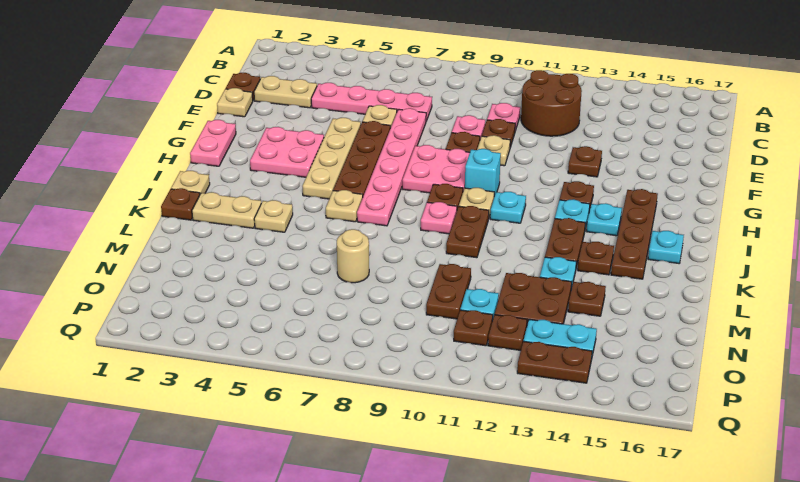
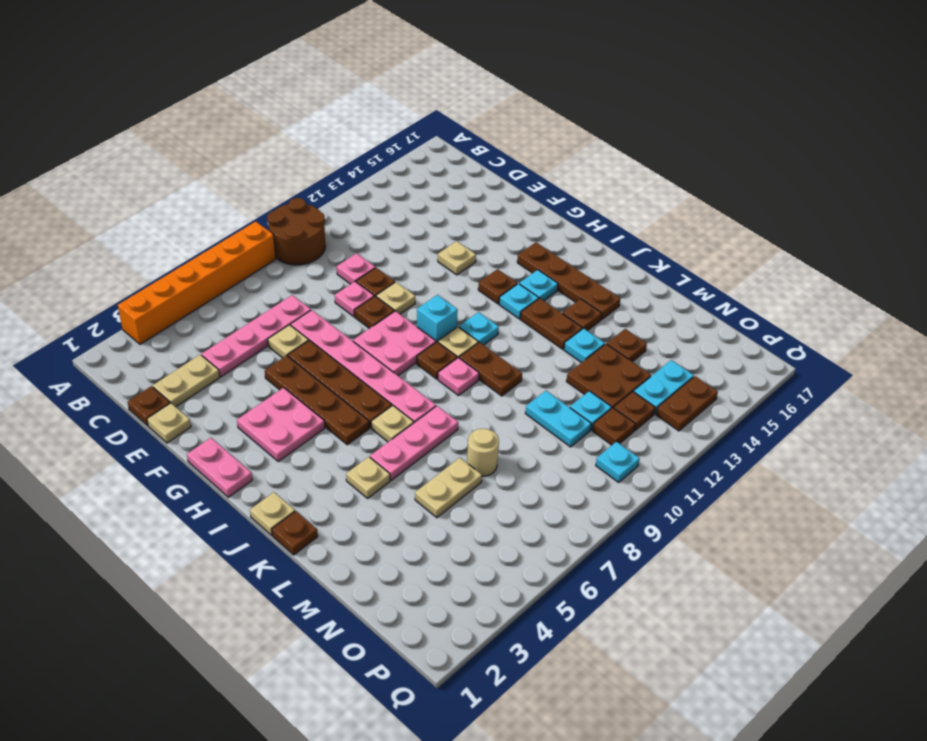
none -> orange 1x6 brick [118,222,276,344]
brown 2x2 round brick [521,70,582,136] -> brown 2x2 round brick moved to [267,198,325,265]
tan 1x4 plate [302,118,361,199] -> brown 1x4 plate [265,356,369,445]
brown 1x1 plate [568,146,602,177] -> tan 1x1 plate [438,241,476,275]
cyan 1x1 plate [648,231,684,263] -> cyan 1x1 plate moved to [596,442,640,482]
tan 1x2 plate [192,192,261,228] -> tan 1x2 plate moved to [415,458,482,518]
none -> pink 1x3 plate [370,406,458,480]
brown 1x2 plate [426,264,471,319] -> cyan 1x2 plate [525,391,591,447]

